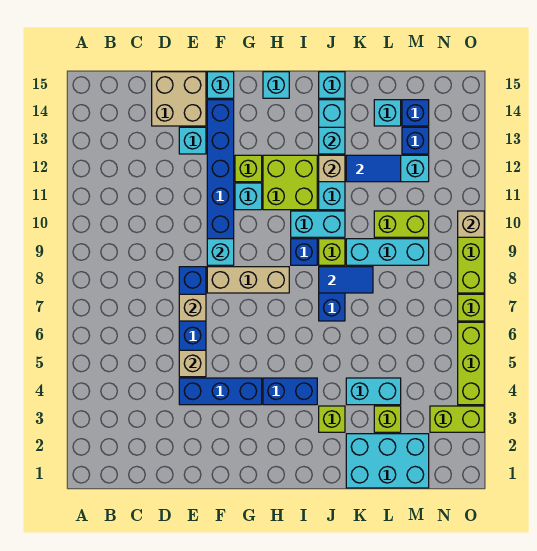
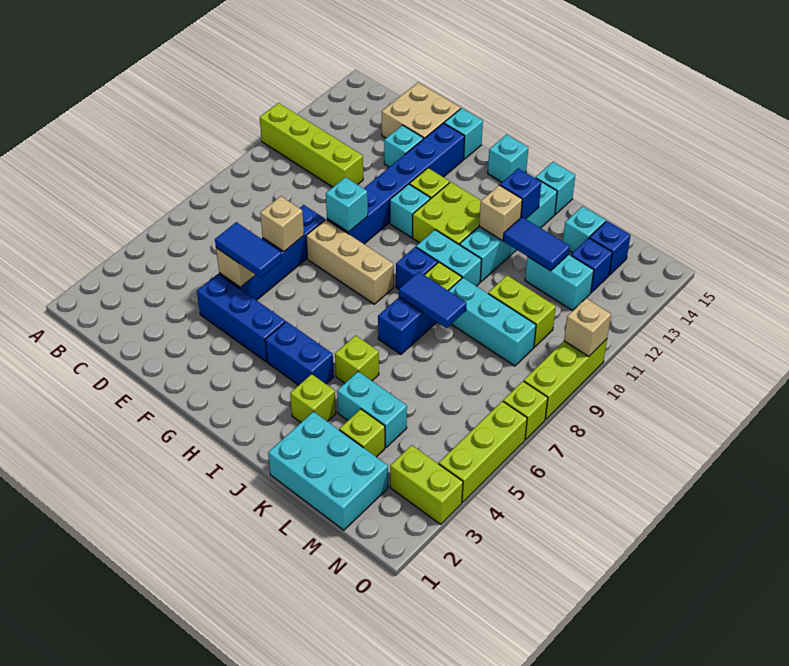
none -> lime 1x4 brick [260,103,363,187]
none -> blue 1x2 tile [215,222,282,278]
none -> lime 1x1 brick [335,335,379,383]
cyan 1x1 brick [319,127,345,154] -> blue 1x1 brick [500,169,541,219]

